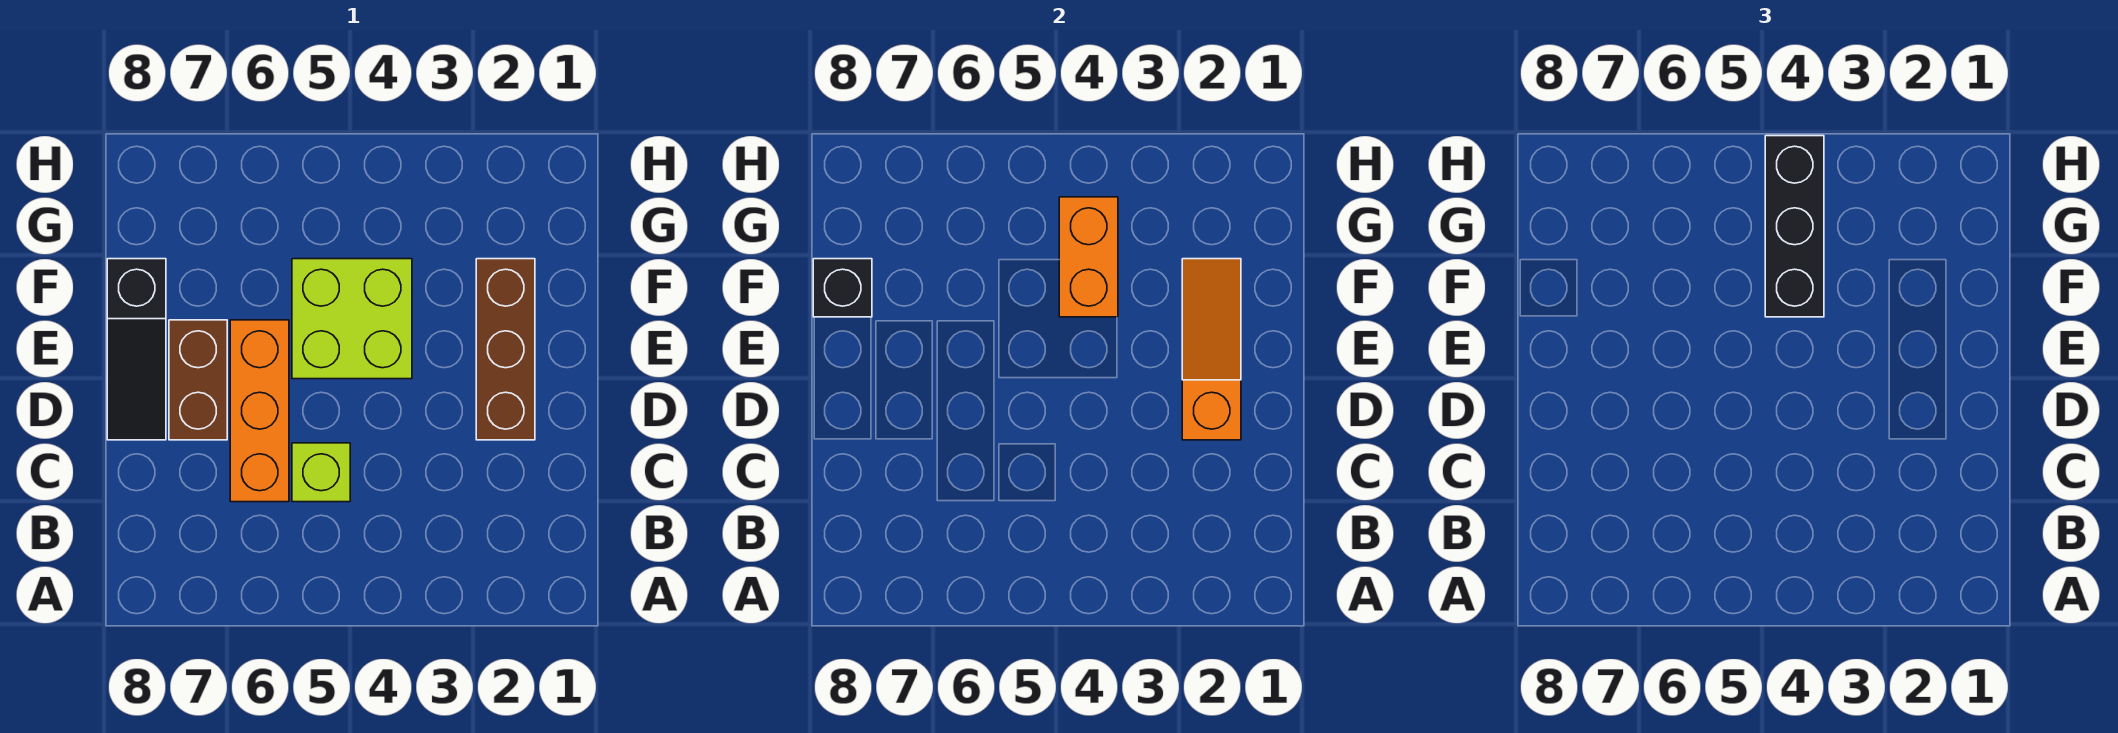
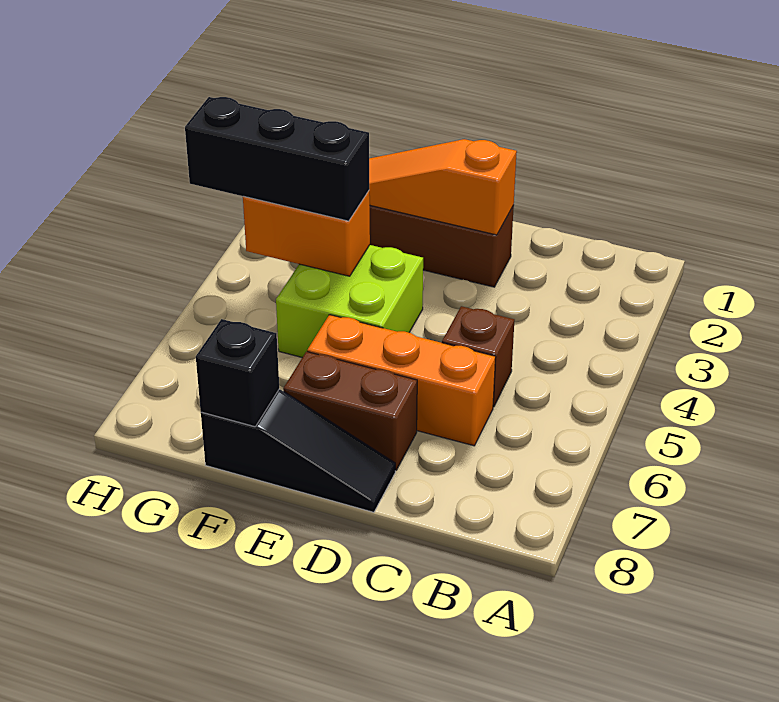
lime 1x1 brick [292,443,350,502] -> brown 1x1 brick [442,306,514,407]

